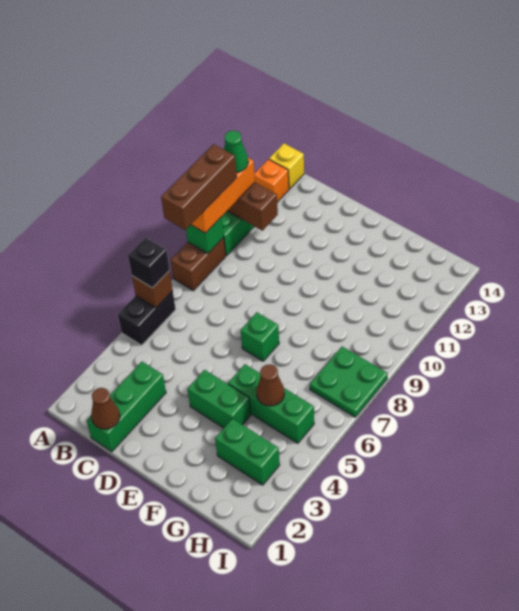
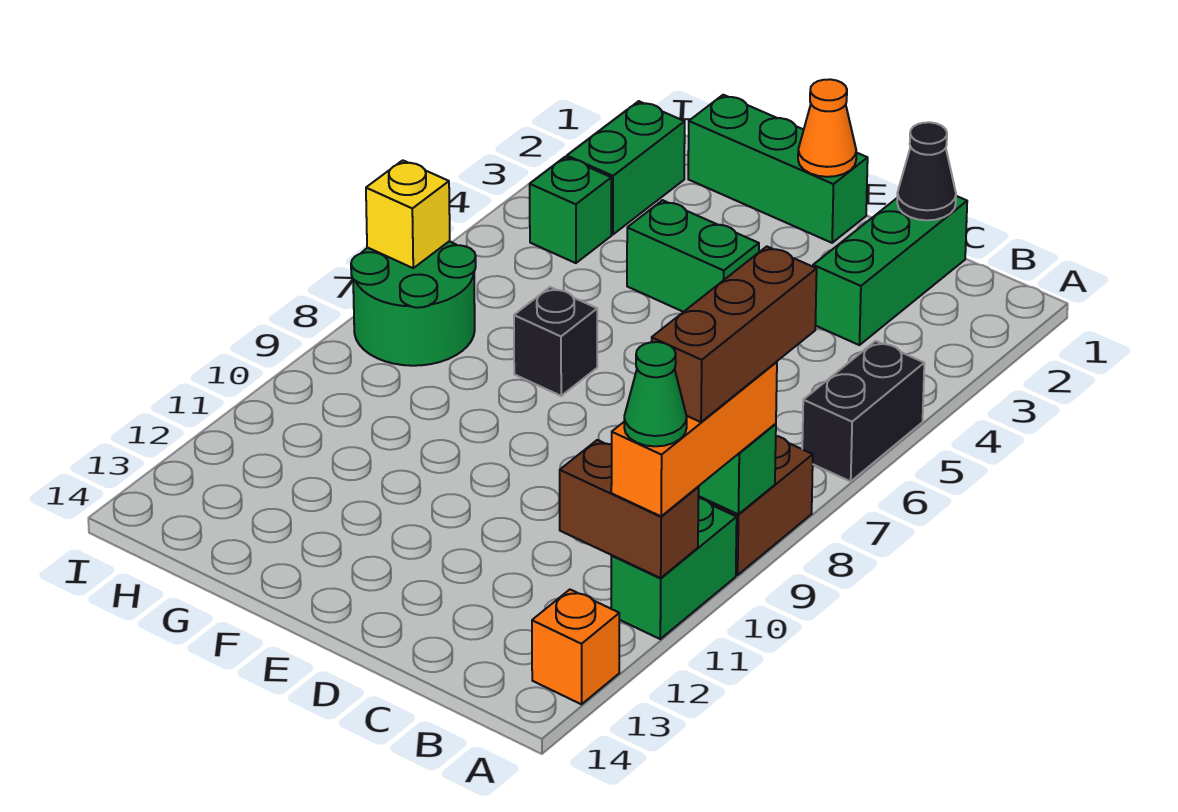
brown 1x1 brick [132,271,173,308] -> none
black 1x1 brick [128,238,169,288] -> black 1x1 brick moved to [514,287,597,396]
yellow 1x1 brick [269,143,304,189] -> yellow 1x1 brick moved to [366,160,450,268]
brown 1x1 cone [91,388,120,429] -> black 1x1 cone [897,122,956,220]
none -> orange 1x1 cone [798,79,856,177]
green 1x1 brick [241,312,279,361] -> green 1x1 brick moved to [530,157,611,263]
green 1x3 brick [228,364,314,443] -> green 1x3 brick moved to [688,95,868,243]
green 1x2 brick [215,419,280,485] -> green 1x2 brick turned to [567,101,685,235]
brown 1x1 cone [256,364,285,406] -> none
green 2x2 plate [310,347,387,417] -> green 2x2 round brick [351,241,476,366]

